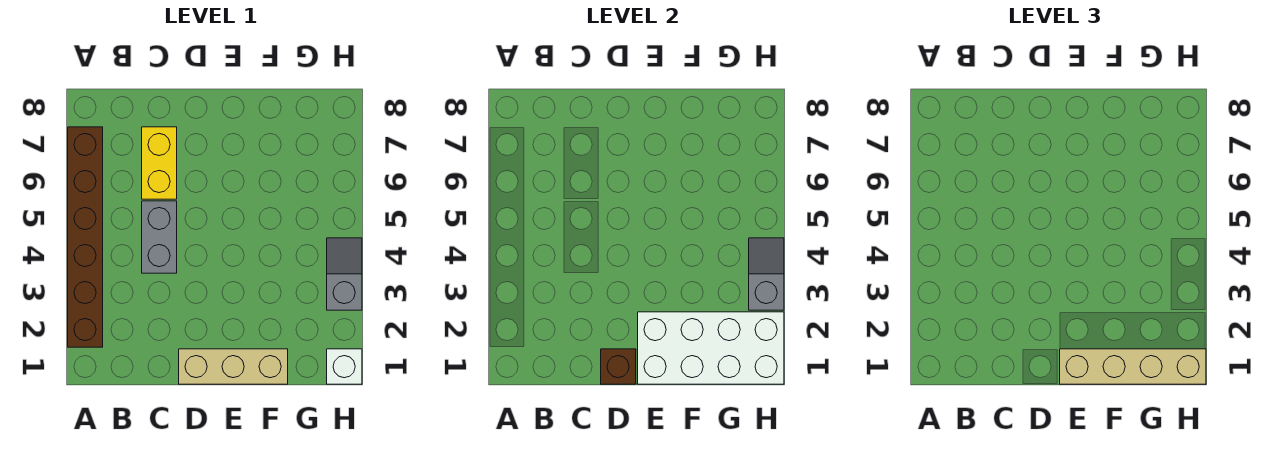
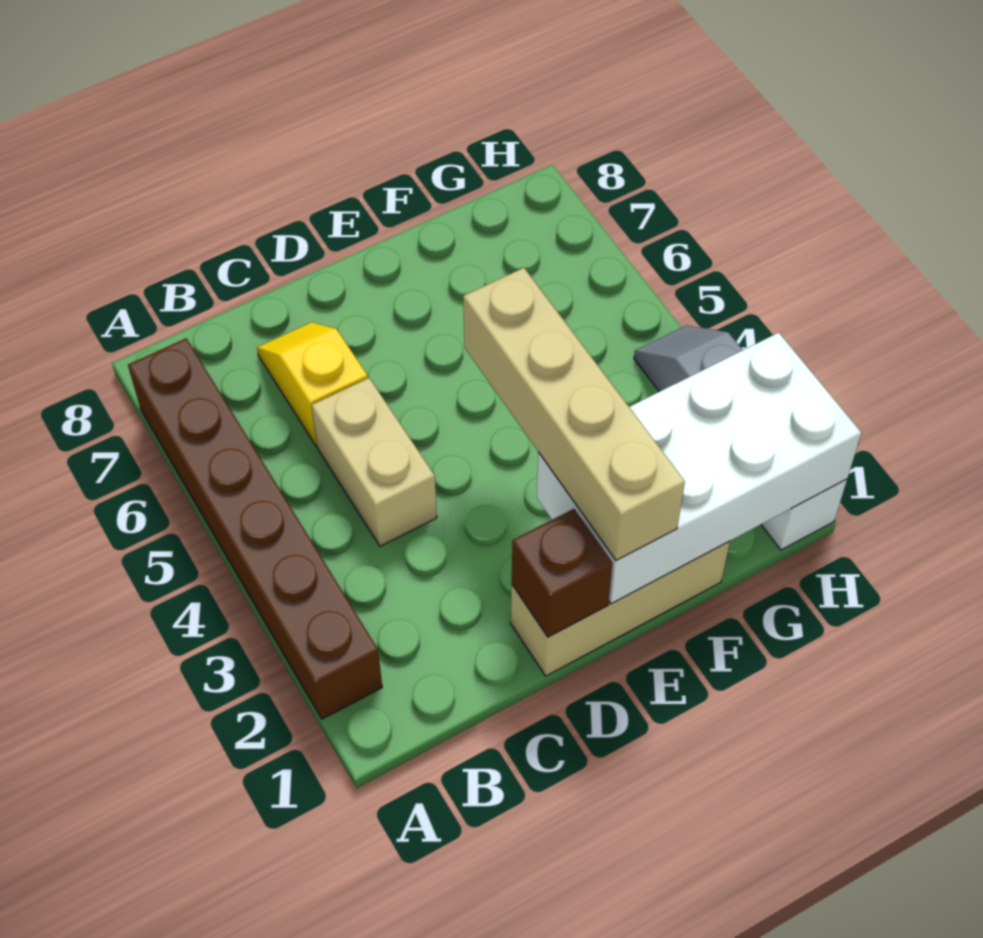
grey 1x2 brick [142,201,177,273] -> tan 1x2 brick [312,378,437,546]
yellow 1x2 brick [142,127,177,199] -> yellow 1x2 slope [257,322,368,447]
tan 1x4 brick [1060,349,1206,384] -> tan 1x4 brick turned to [463,268,685,561]
grey 1x2 slope [749,238,784,310] -> none

